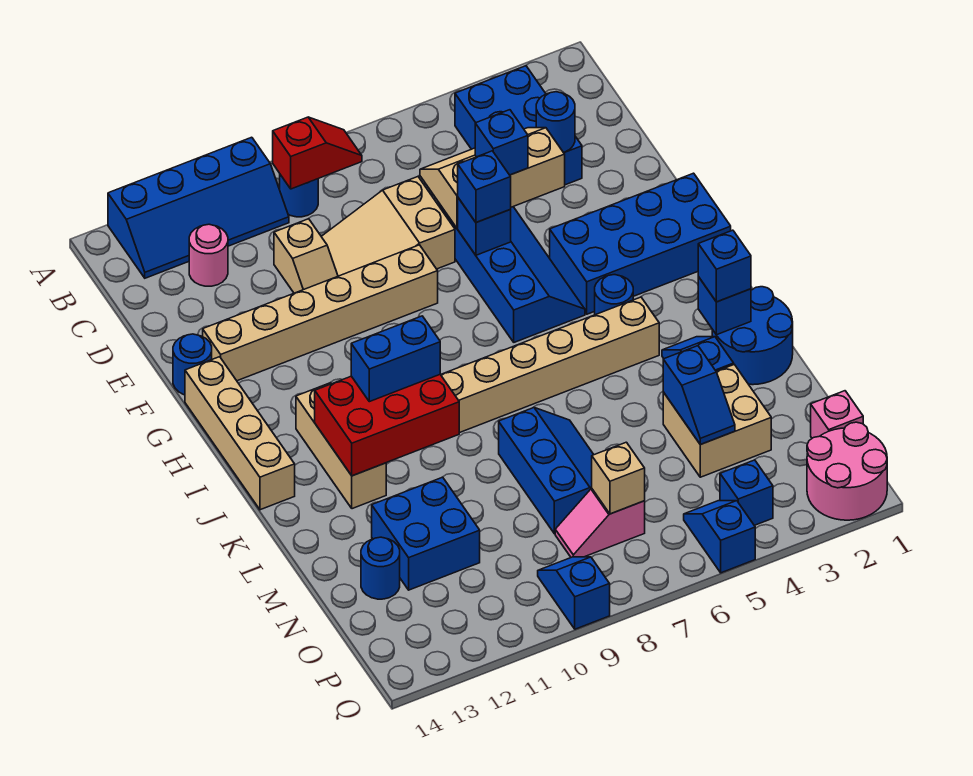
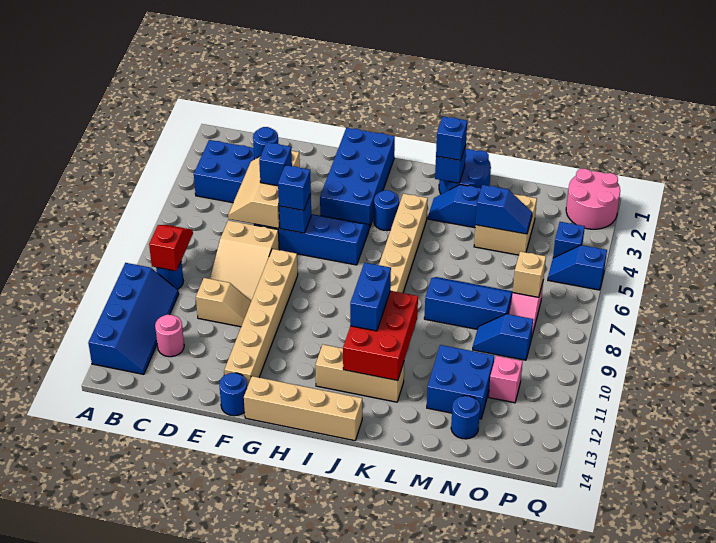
pink 1x1 brick [811,391,863,438] -> pink 1x1 brick moved to [489,356,523,403]
blue 1x2 slope [538,557,610,629] -> blue 1x2 slope moved to [473,314,533,360]

